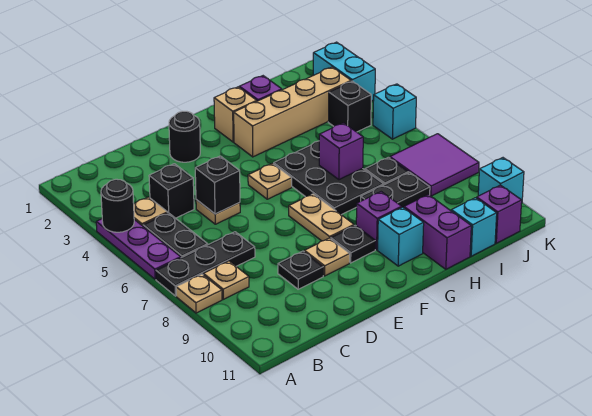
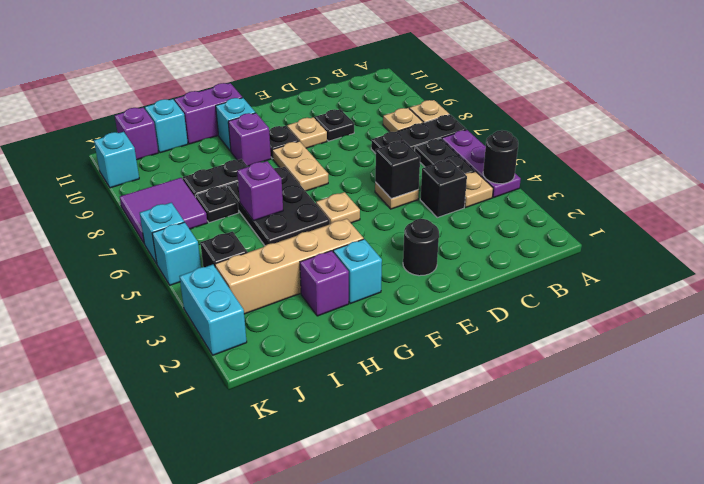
tan 1x1 brick [214,87,257,142] -> cyan 1x1 brick [333,239,382,304]
purple 1x2 brick [404,195,471,269] -> purple 1x2 brick turned to [175,83,242,144]
none -> cyan 1x1 brick [140,203,184,264]

